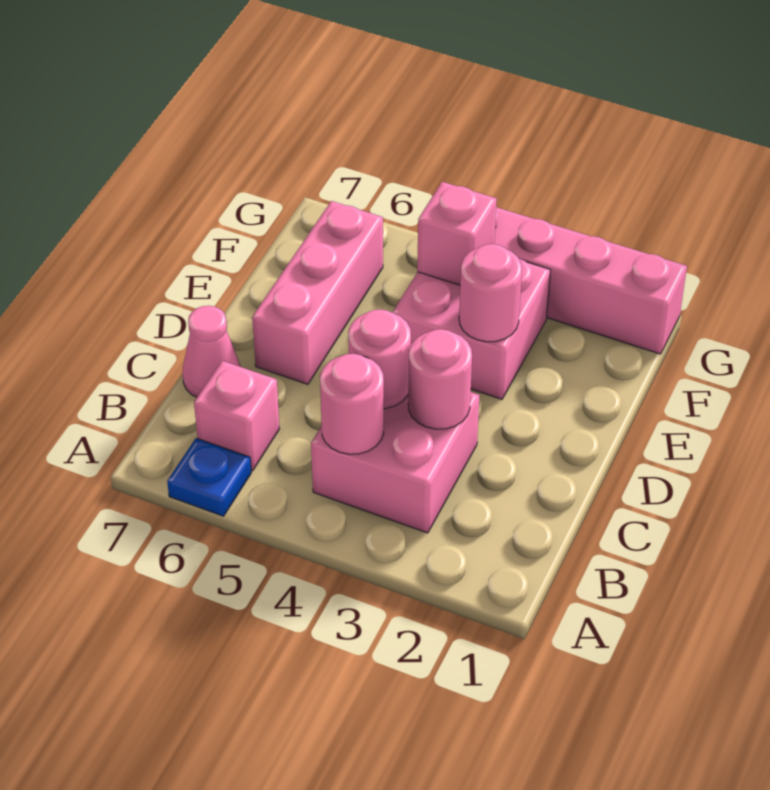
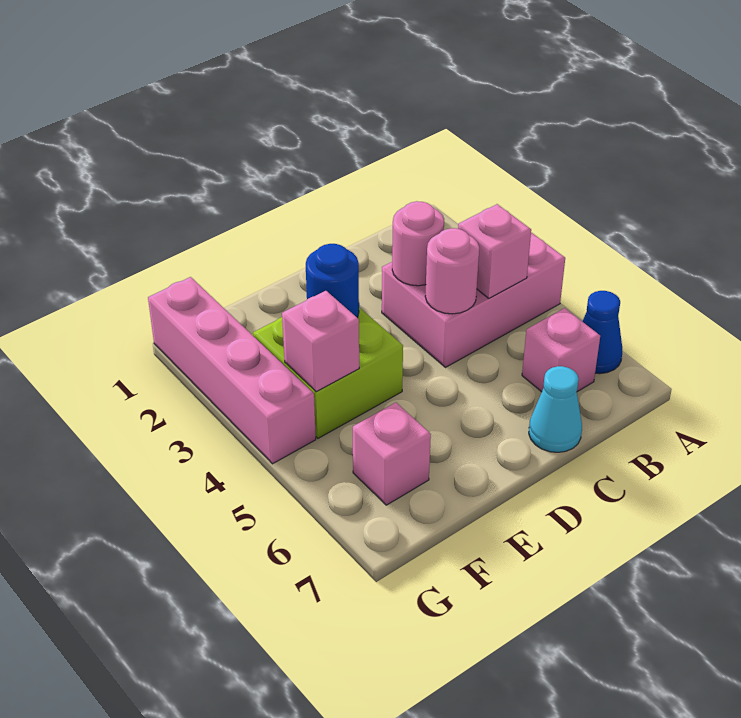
blue 1x1 plate [167,438,251,516] -> blue 1x1 cone [582,291,622,374]
pink 2x2 brick [311,392,479,533] -> pink 2x3 brick [382,232,565,367]
pink 1x1 round brick [320,354,384,454] -> pink 1x1 brick [458,204,531,298]
pink 1x1 cone [183,306,241,397] -> cyan 1x1 cone [529,366,582,452]
pink 1x3 brick [252,201,383,384] -> pink 1x1 brick [353,403,431,505]
pink 2x2 brick [392,259,550,399] -> lime 2x2 brick [253,307,403,438]
pink 1x1 round brick [459,244,522,342] -> blue 1x1 round brick [306,244,359,318]

